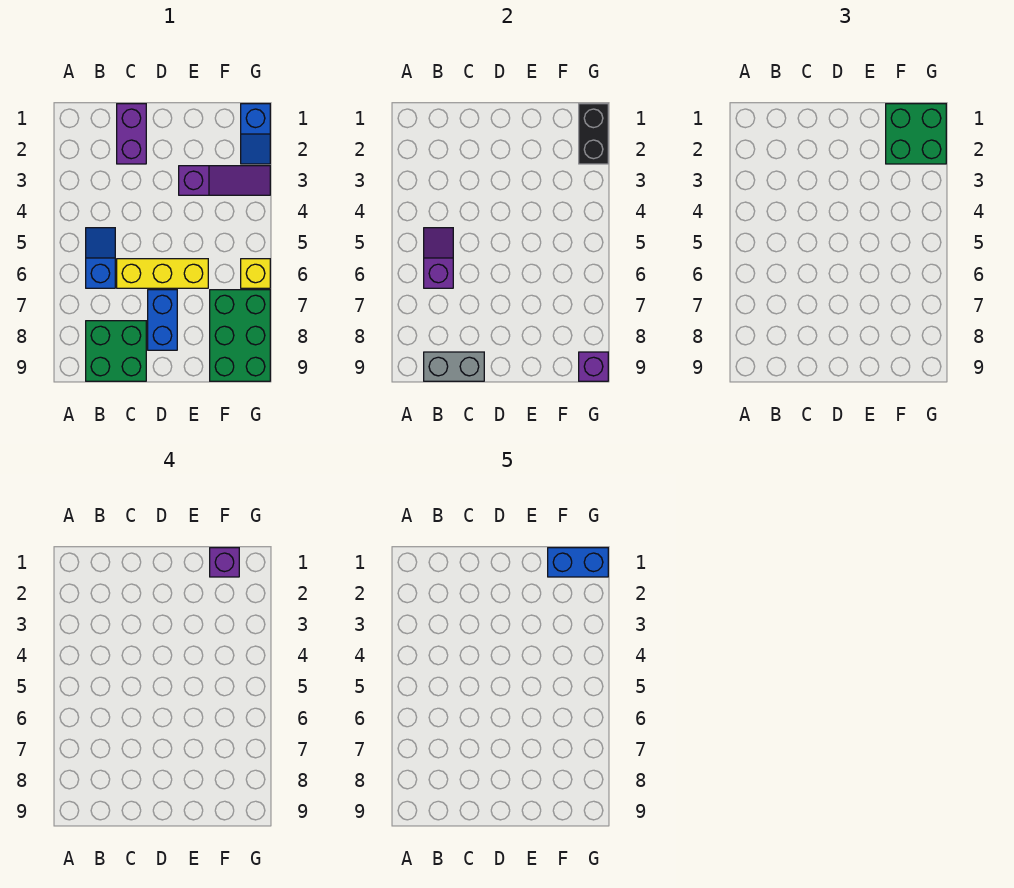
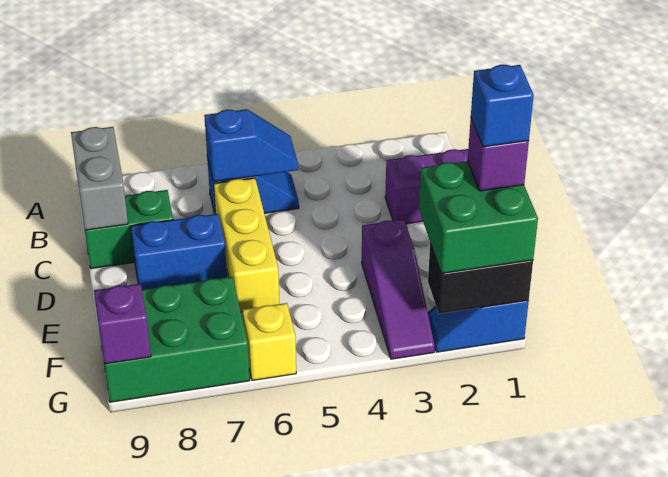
purple 1x2 slope [424,228,453,288] -> blue 1x2 slope [204,109,298,182]
green 2x2 brick [86,321,146,381] -> green 1x2 brick [85,190,173,269]
blue 1x2 brick [548,548,608,577] -> blue 1x1 brick [471,65,534,147]

